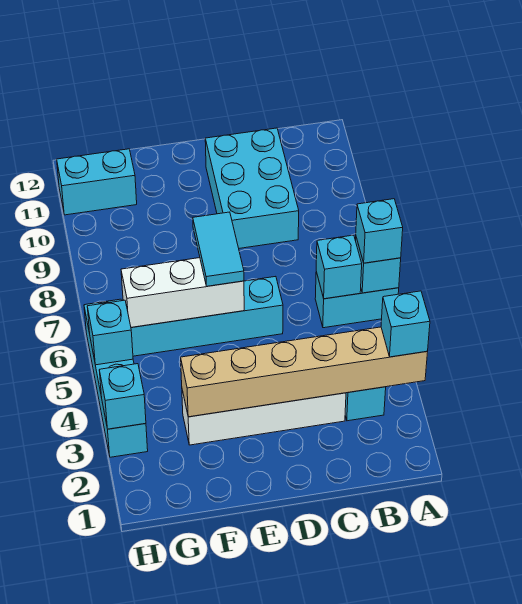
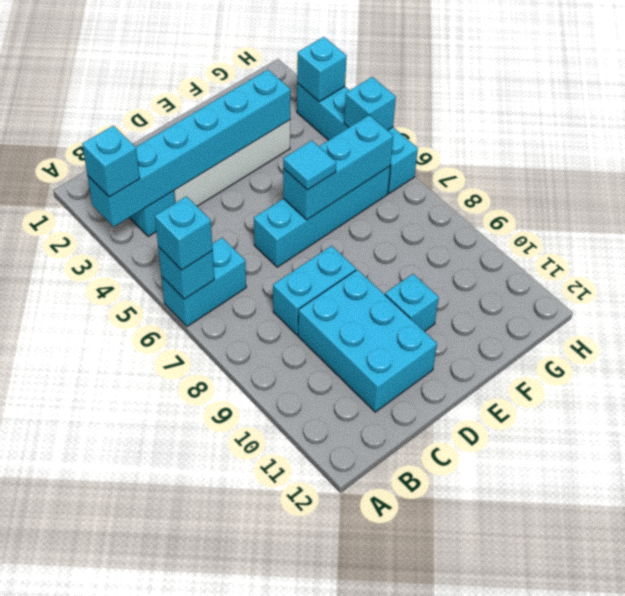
tan 1x6 brick [181,327,427,417] -> cyan 1x6 brick [87,70,291,227]
cyan 1x1 brick [316,235,362,299] -> cyan 1x1 brick moved to [385,274,439,331]
white 1x3 brick [121,258,244,327] -> cyan 1x3 brick [283,115,393,220]
cyan 1x2 tile [193,212,244,286] -> cyan 1x1 tile [283,141,336,190]
cyan 1x2 brick [57,149,137,215] -> cyan 1x2 brick moved to [273,246,356,335]

